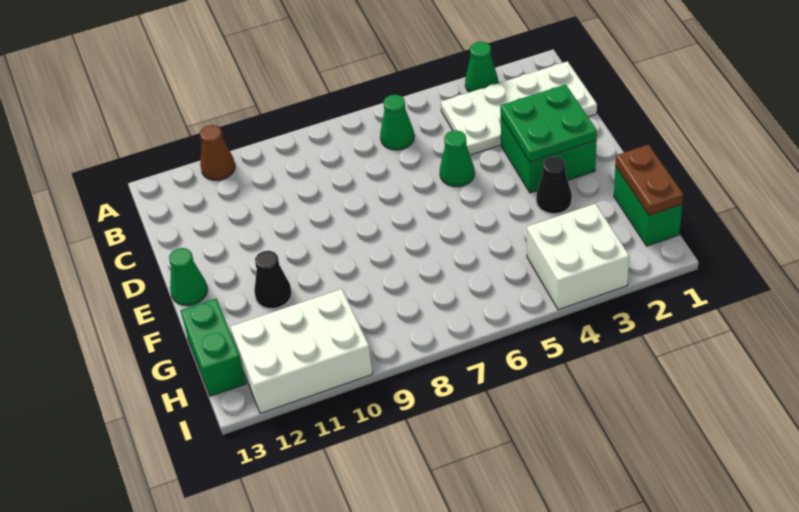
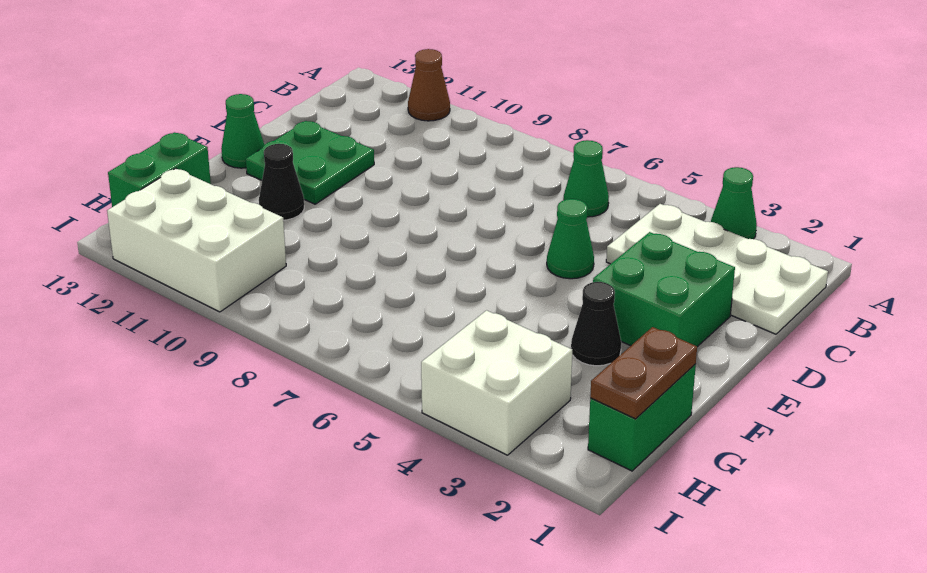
green 2x2 plate [500,84,597,162] -> green 2x2 plate moved to [246,121,374,204]

